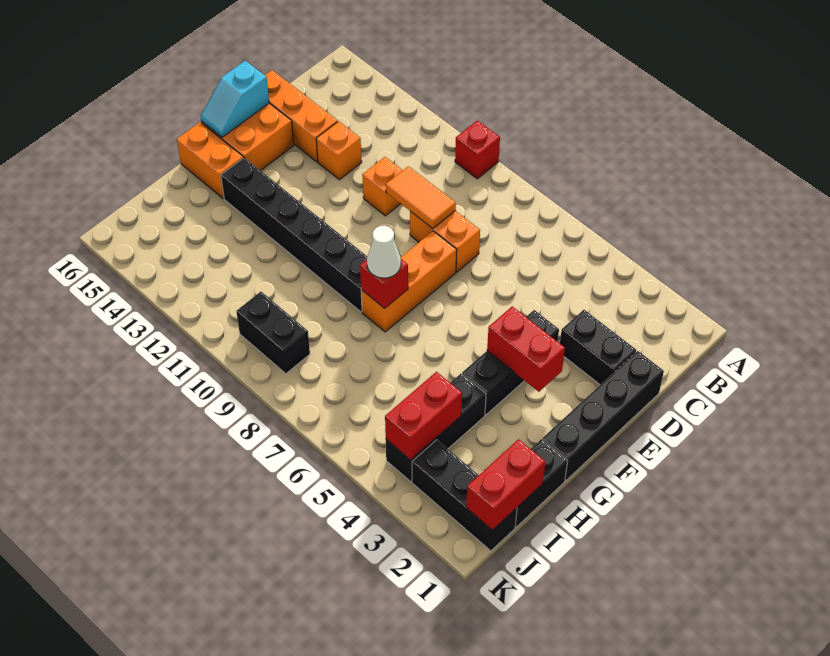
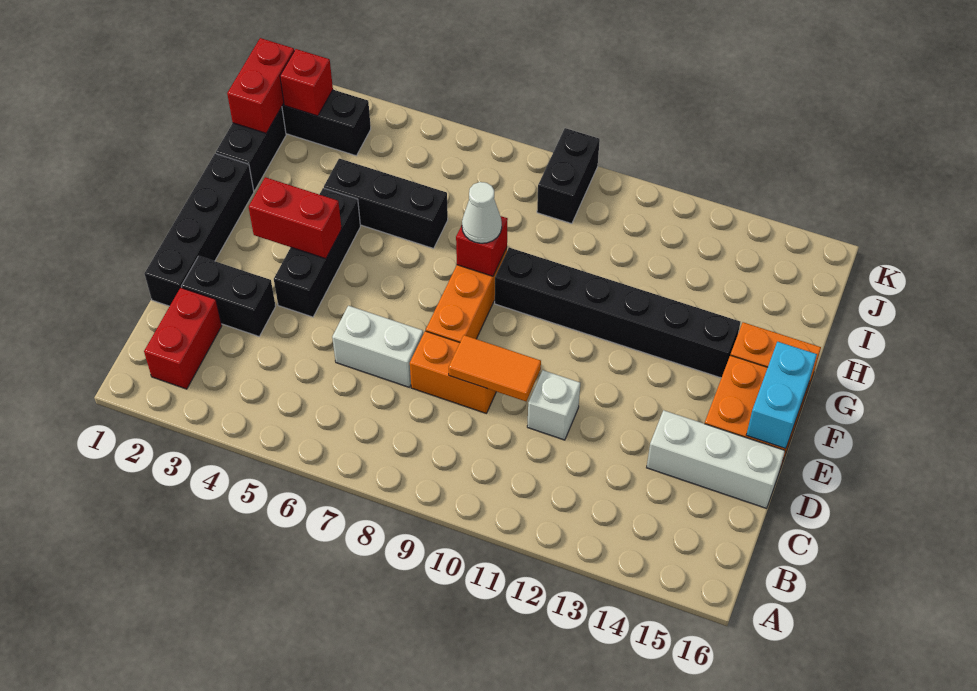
red 1x1 brick [455,120,500,179] -> red 1x1 brick moved to [280,49,333,116]
none -> white 1x2 brick [332,306,423,387]
orange 1x1 brick [362,157,403,216] -> white 1x1 brick [527,370,580,440]
orange 1x1 brick [316,121,362,180] -> none
orange 1x3 brick [265,70,338,162] -> white 1x3 brick [647,410,785,508]
cyan 1x2 slope [201,61,269,137] -> cyan 1x2 brick [746,342,817,449]
black 1x3 brick [386,374,486,482] -> black 1x3 brick turned to [324,159,448,248]
red 1x2 brick [385,372,462,460] -> red 1x2 brick moved to [144,288,222,389]
black 1x2 brick [236,292,310,374] -> black 1x2 brick turned to [537,128,600,224]

